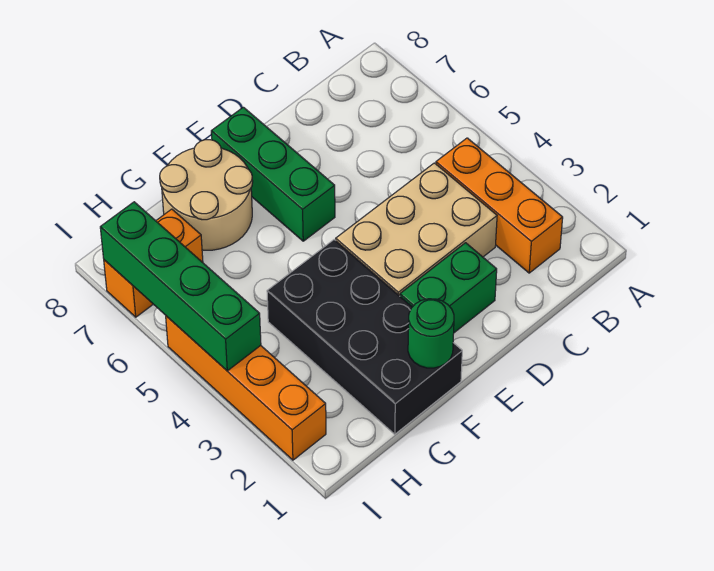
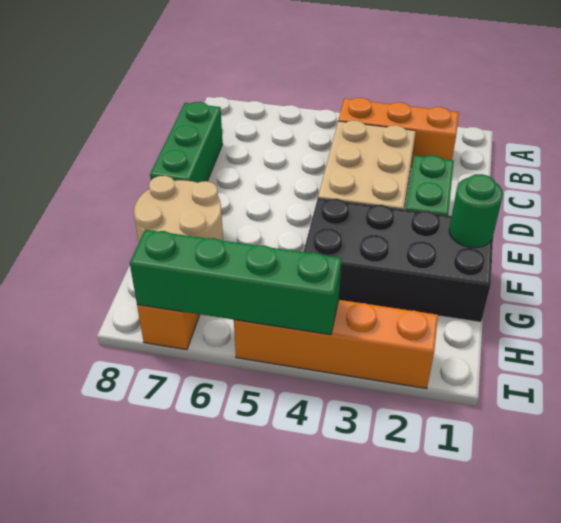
green 1x3 brick [211,107,335,241] -> green 1x3 brick turned to [150,102,223,183]

